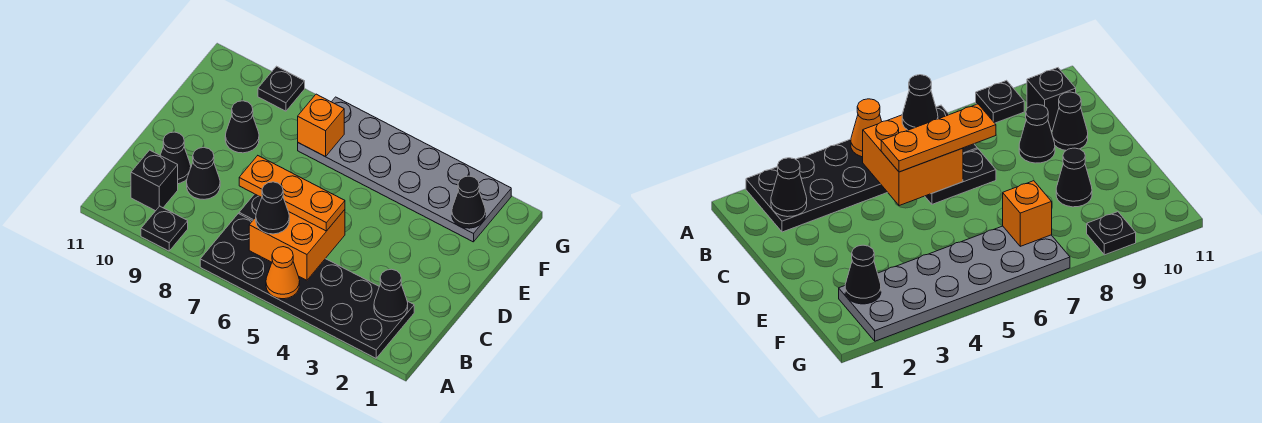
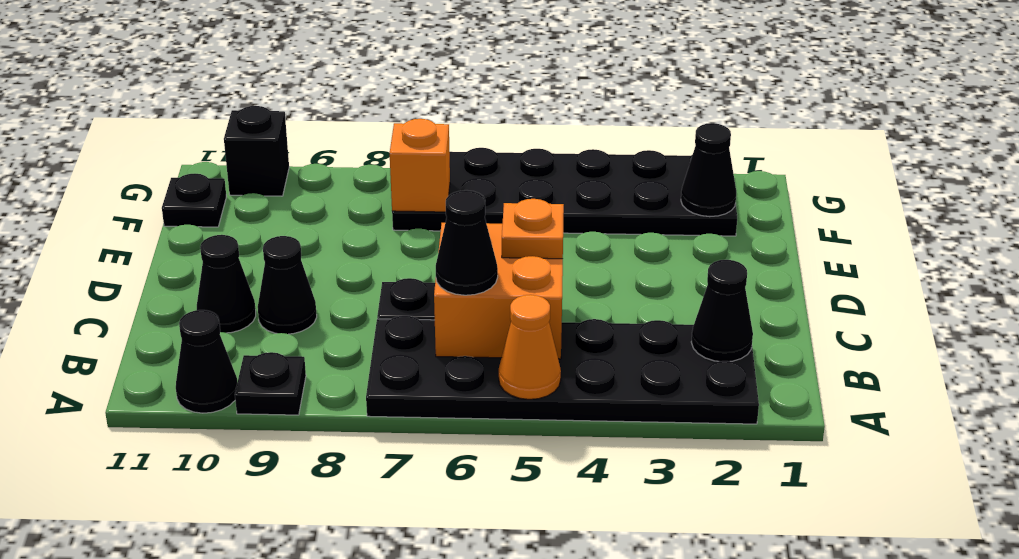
black 1x1 brick [131,150,178,211] -> black 1x1 brick moved to [224,106,289,196]
orange 1x3 plate [239,156,345,231] -> orange 1x1 plate [502,199,564,259]
black 1x1 cone [225,101,259,153] -> black 1x1 cone moved to [176,310,237,413]
grey 2x6 plate [298,97,511,242] -> black 2x6 plate [392,148,737,236]
black 1x1 plate [258,66,305,111] -> black 1x1 plate moved to [162,174,226,227]

